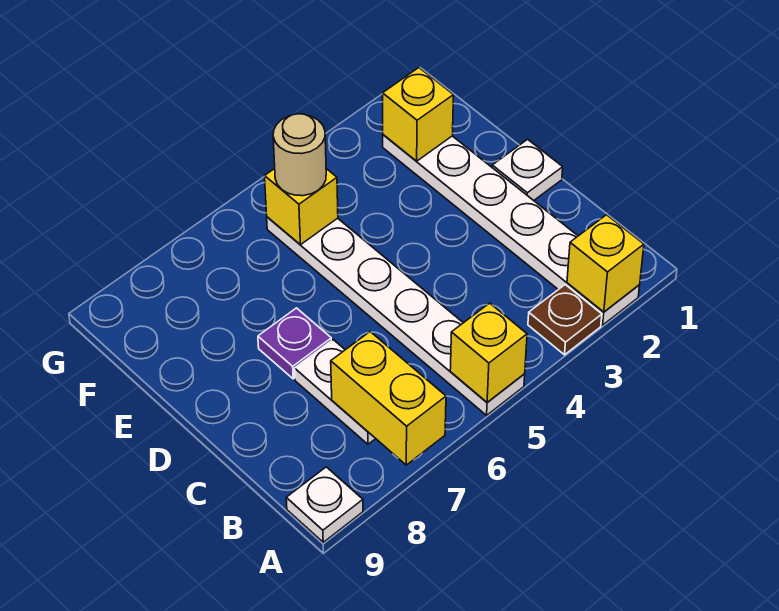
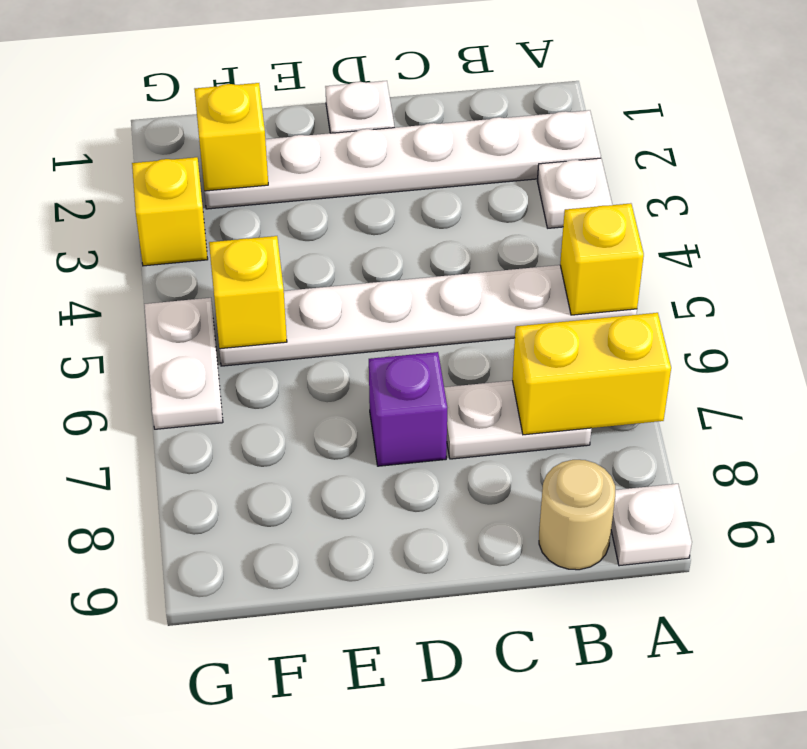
yellow 1x1 brick [567,215,644,312] -> yellow 1x1 brick moved to [132,157,208,266]
brown 1x1 plate [528,285,602,355] -> white 1x1 plate [537,158,612,228]
purple 1x1 plate [258,308,331,379] -> purple 1x1 brick [369,352,447,466]
tan 1x1 round brick [273,114,326,196] -> tan 1x1 round brick moved to [539,460,615,570]
none -> white 1x2 plate [144,298,223,429]

